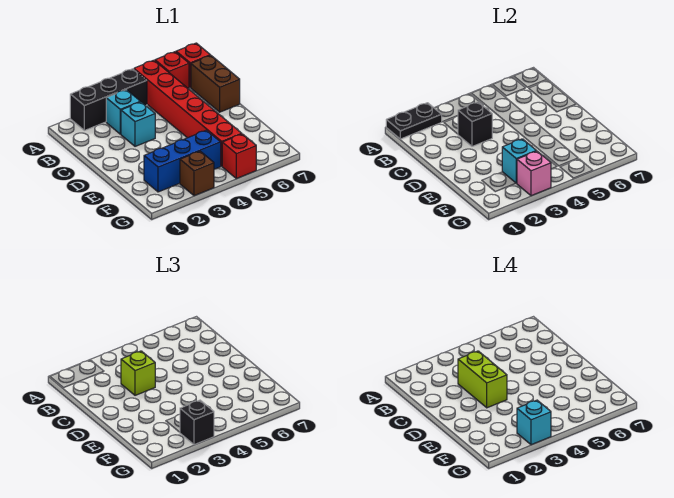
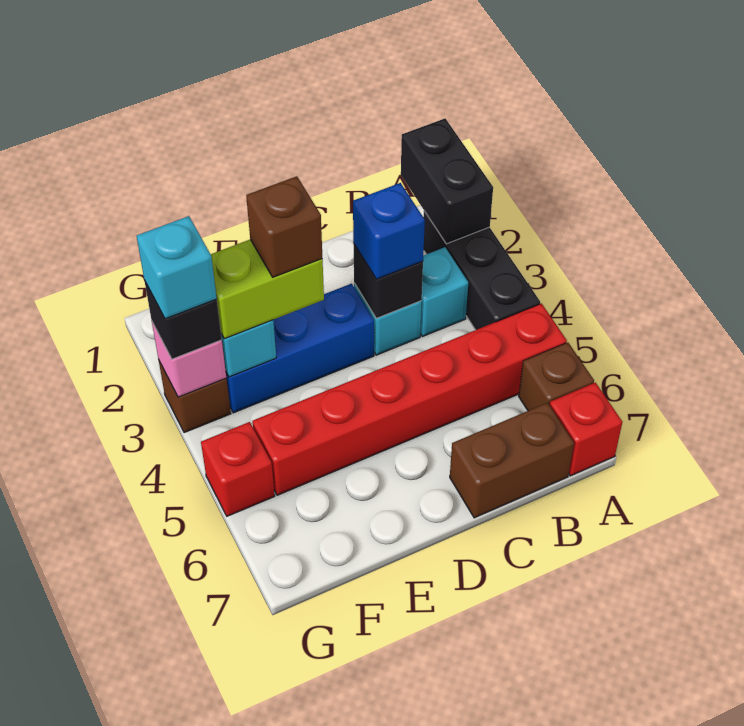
black 1x2 plate [386,103,442,139] -> black 1x2 brick [401,119,493,244]
red 1x1 brick [155,52,189,88] -> brown 1x1 brick [519,342,594,411]
lime 1x1 brick [121,351,155,395] -> blue 1x1 brick [353,183,425,279]
lime 1x2 brick [458,351,507,408] -> lime 1x2 brick moved to [211,239,324,339]
none -> brown 1x1 brick [246,176,322,277]
blue 1x3 brick [144,130,221,192] -> blue 1x3 brick turned to [226,284,374,413]

